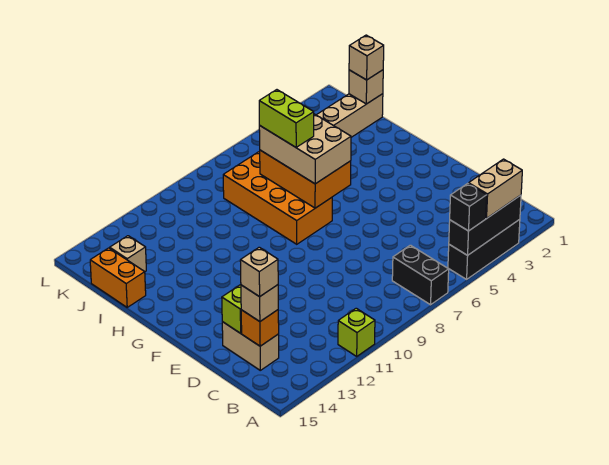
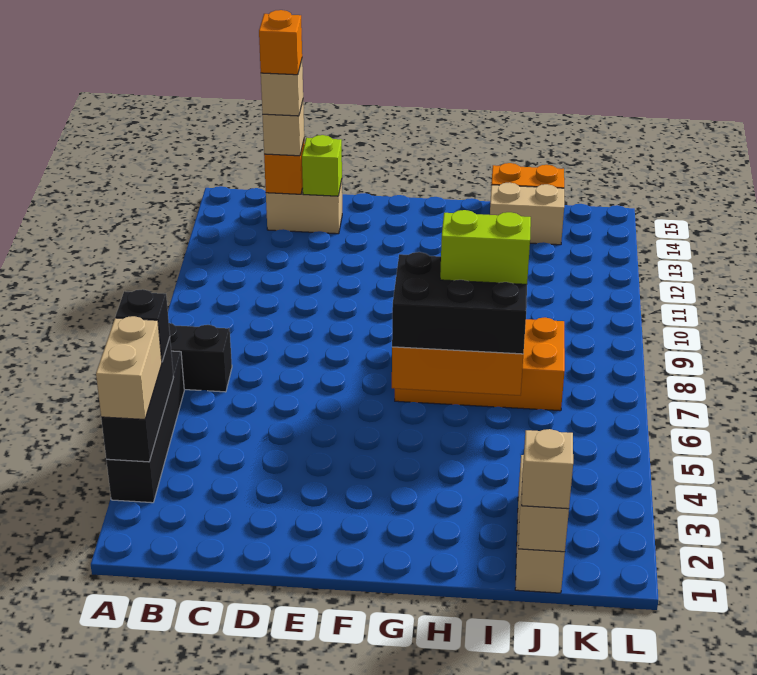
black 1x3 brick [448,219,520,279] -> black 1x4 brick [106,351,184,503]
lime 1x1 brick [338,308,375,356] -> none
none -> orange 1x1 brick [259,10,302,75]
tan 2x3 brick [259,114,351,184] -> black 2x3 brick [392,252,527,354]
tan 1x1 brick [110,236,146,272] -> tan 1x2 brick [490,182,564,245]

